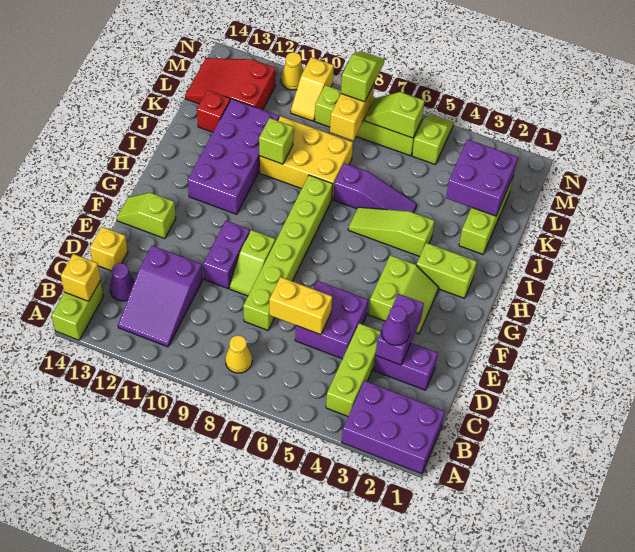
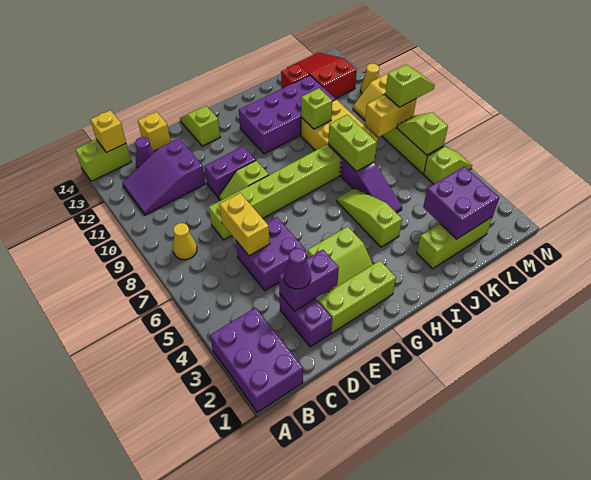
lime 1x3 brick [326,323,381,416] -> lime 1x3 brick moved to [317,261,396,333]
lime 1x2 brick [417,243,477,298] -> lime 1x2 brick moved to [328,115,377,171]

